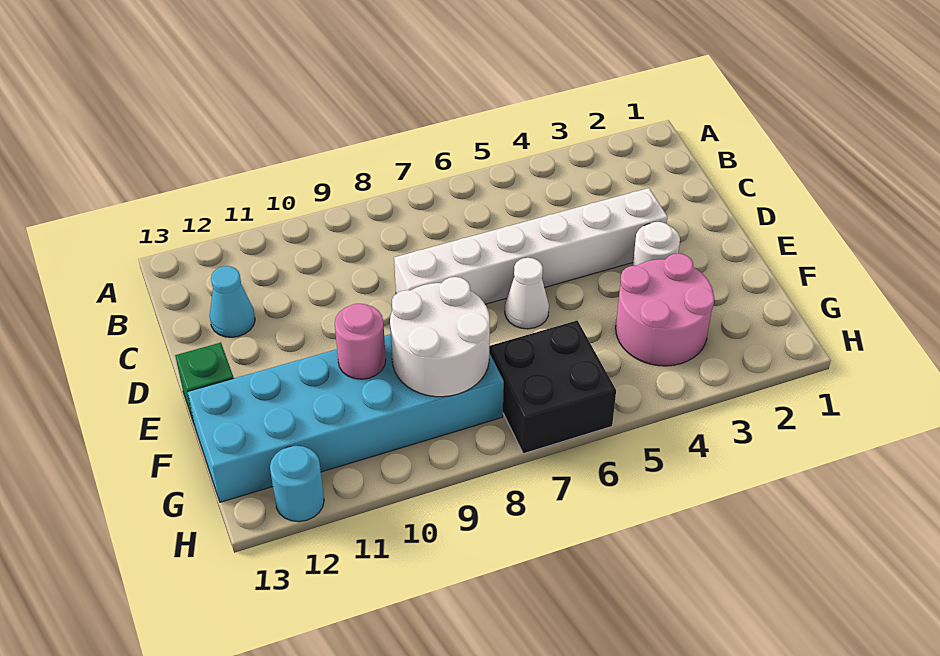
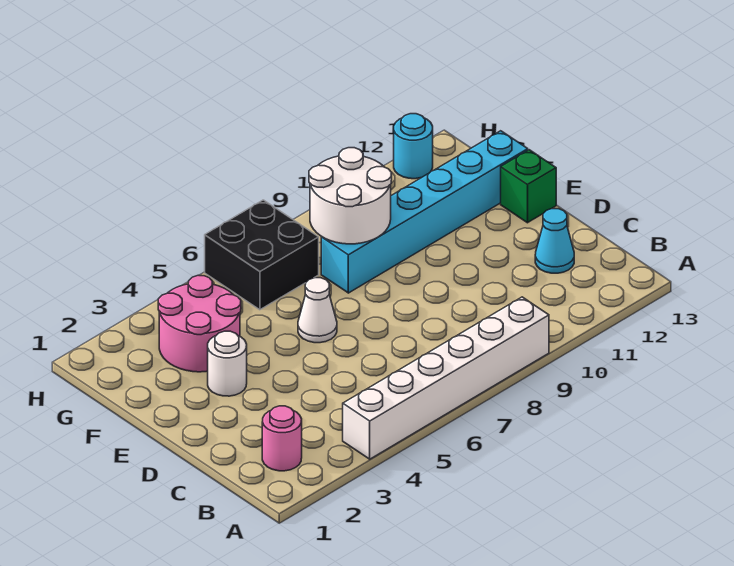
white 1x6 brick [394,188,667,304] -> white 1x6 brick moved to [343,297,549,459]
cyan 2x6 brick [187,334,504,502] -> cyan 1x6 brick [321,131,528,293]
pink 1x1 round brick [335,304,386,379] -> pink 1x1 round brick moved to [262,406,302,471]

